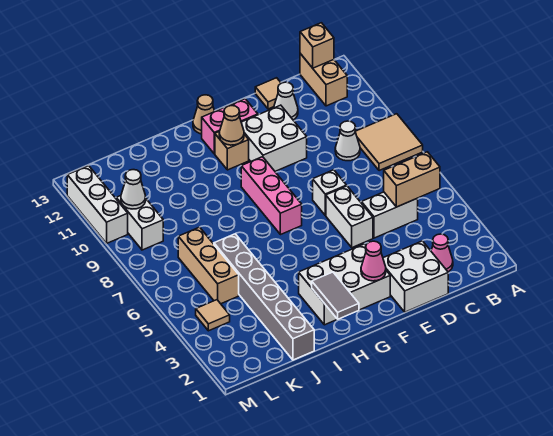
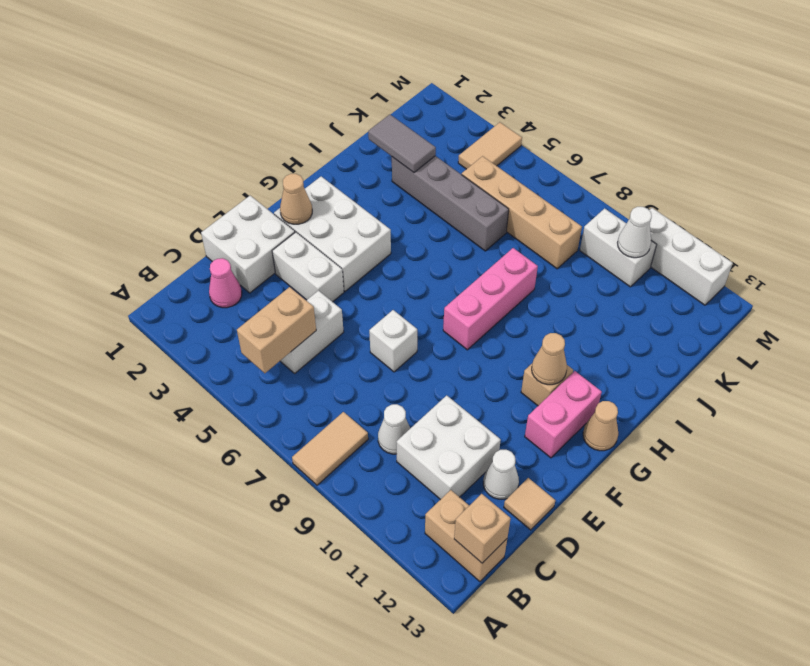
tan 2x2 tile [355,114,423,171] -> tan 1x2 tile [292,412,368,485]
white 1x2 brick [326,186,373,248] -> white 1x2 brick moved to [272,232,344,302]
white 2x2 brick [241,105,307,171] -> white 2x2 brick moved to [396,395,501,500]
white 2x3 brick [299,244,390,325] -> white 2x3 brick turned to [274,176,391,291]
pink 1x1 cone [361,241,386,281] -> tan 1x1 cone [280,174,312,224]
pink 1x3 brick [241,157,302,235] -> pink 1x3 brick turned to [443,248,538,350]
grey 1x2 tile [312,272,359,319] -> grey 1x2 tile moved to [368,115,436,172]
grey 1x6 brick [214,234,314,360] -> grey 1x4 brick [392,156,509,251]
tan 1x3 brick [178,227,239,304] -> tan 1x4 brick [462,156,582,269]
tan 1x1 tile [196,300,230,331] -> tan 1x2 tile [458,122,522,169]

